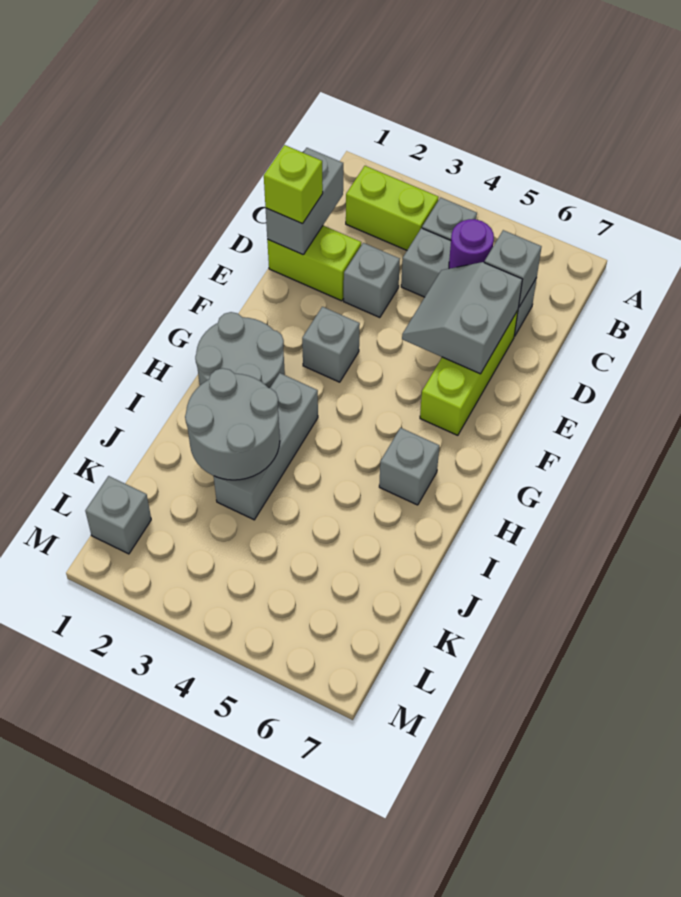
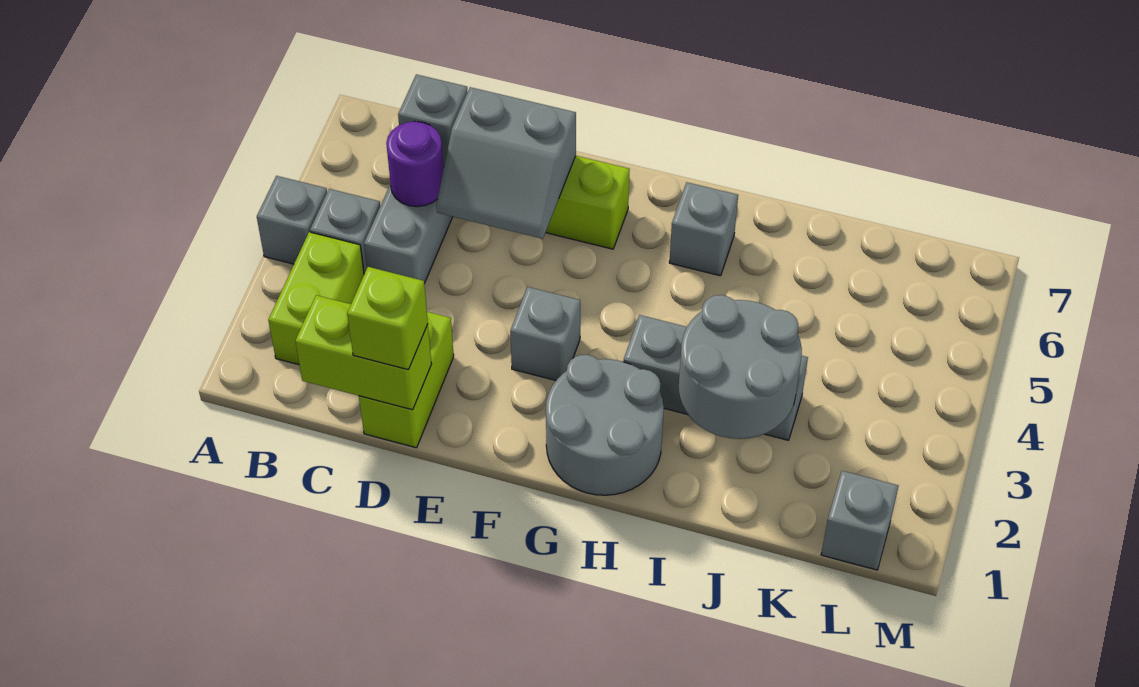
grey 1x2 brick [266,148,343,255] -> lime 1x2 brick [295,295,432,410]
grey 1x1 brick [344,243,400,318] -> grey 1x1 brick moved to [257,176,327,264]

